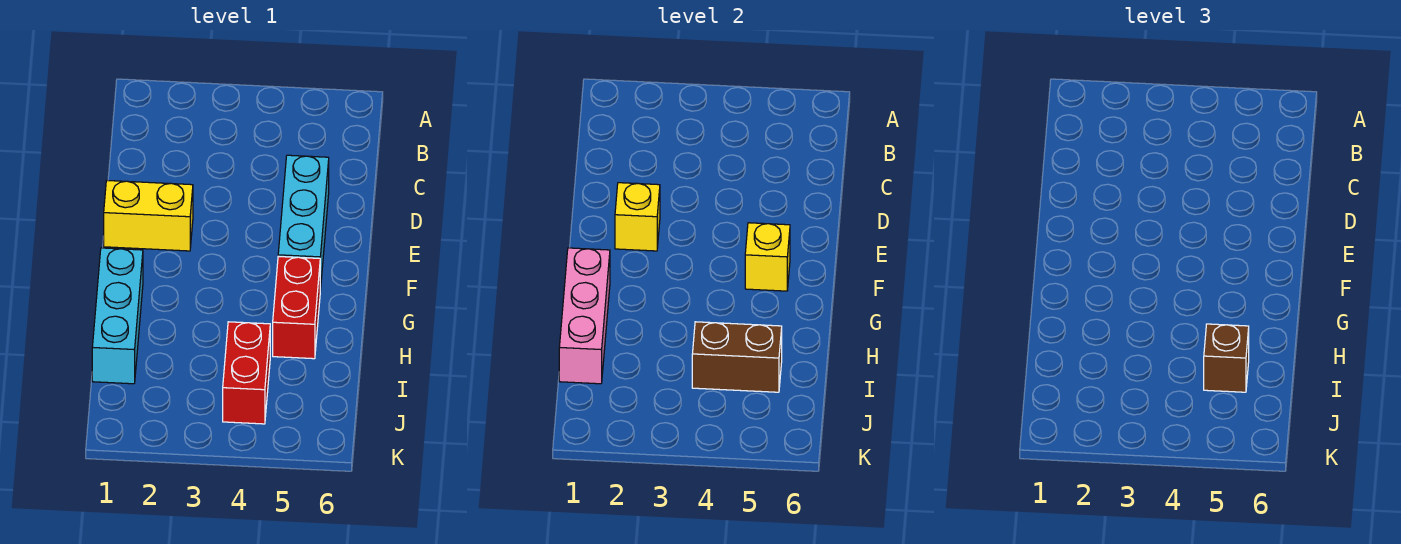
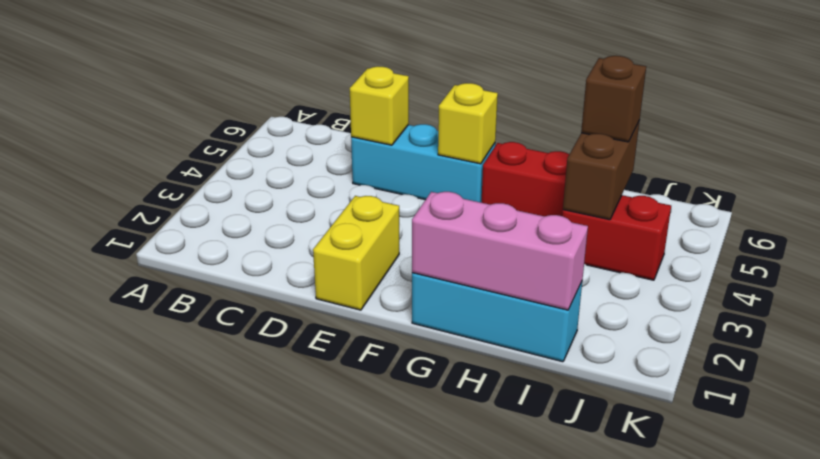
yellow 1x1 brick [615,183,660,251] -> yellow 1x1 brick moved to [350,66,409,145]

